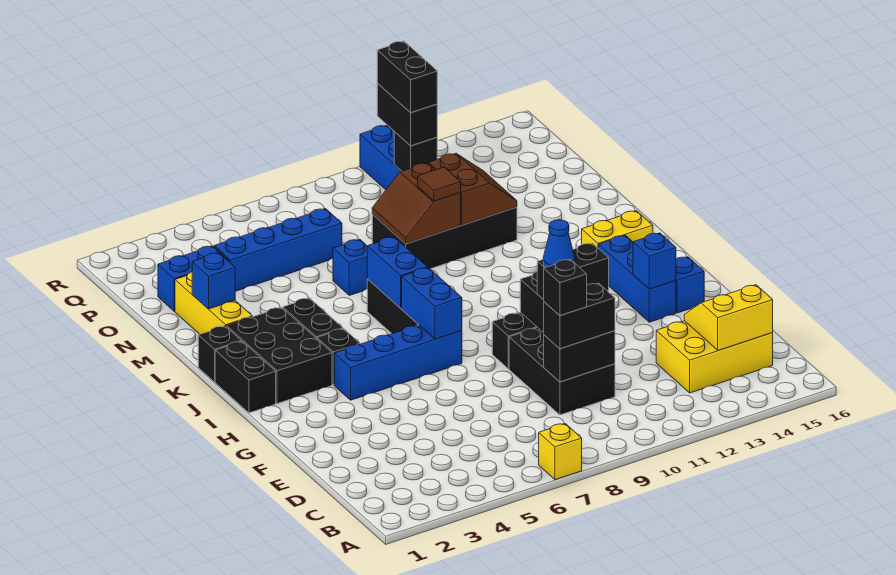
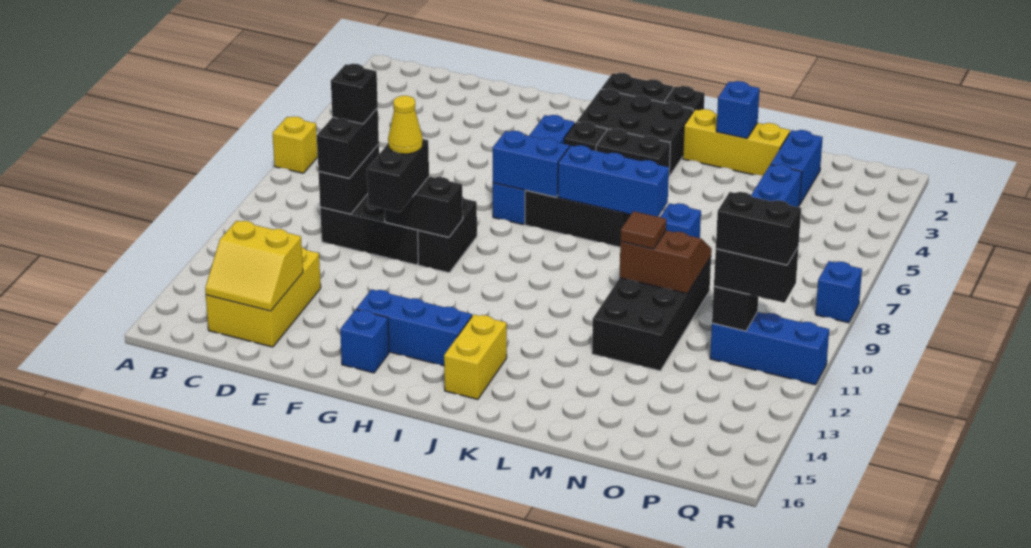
yellow 2x2 slope [684,285,773,350] -> yellow 2x2 slope turned to [205,221,303,311]
blue 1x1 cone [543,220,575,268] -> yellow 1x1 cone [388,96,423,154]
blue 1x1 brick [633,233,676,289] -> blue 1x1 brick moved to [816,261,862,323]
blue 1x2 brick [367,237,428,308] -> blue 1x3 brick [558,145,669,217]
brown 2x2 slope [429,153,517,225] -> none

